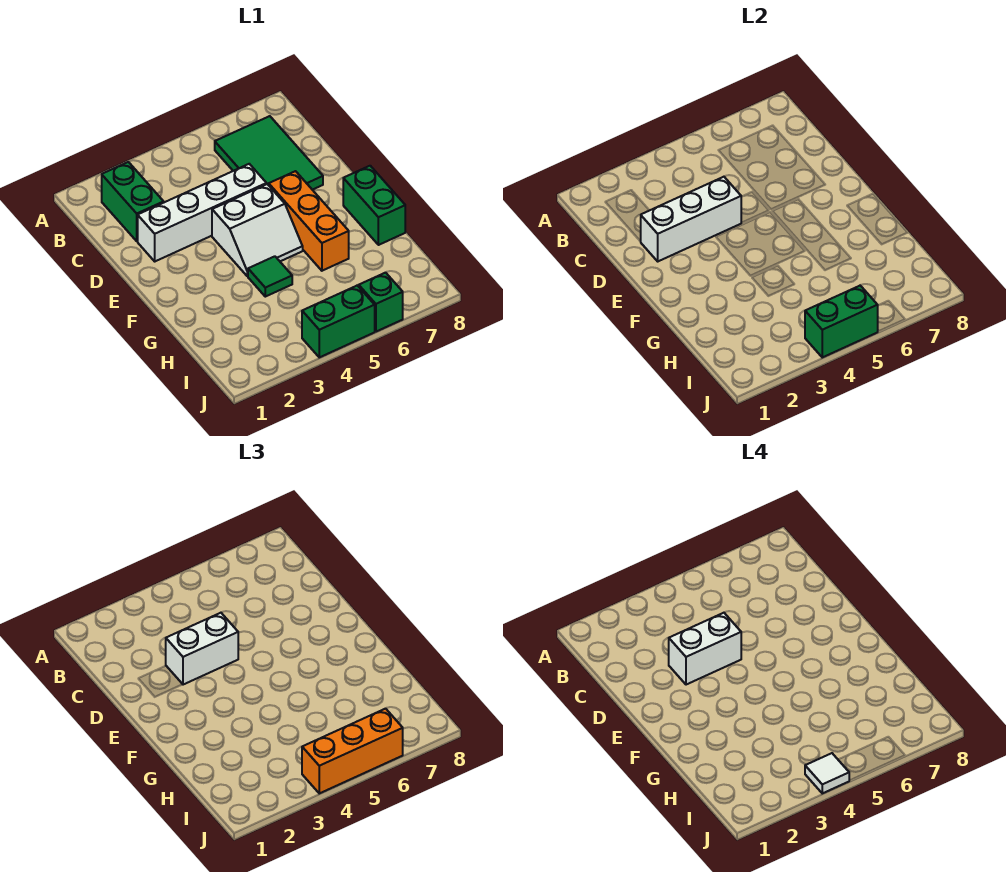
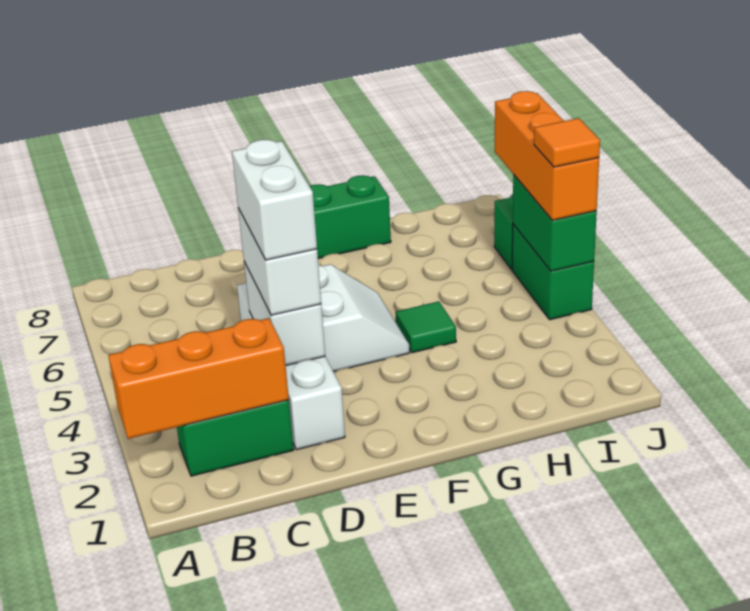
green 2x3 tile [215,116,323,190] -> none
white 1x3 brick [640,177,741,261] -> white 1x2 brick [244,262,325,366]
orange 1x3 brick [269,171,349,271] -> orange 1x3 brick moved to [108,318,289,439]
white 1x1 tile [805,753,849,793] -> orange 1x1 tile [534,118,600,167]

